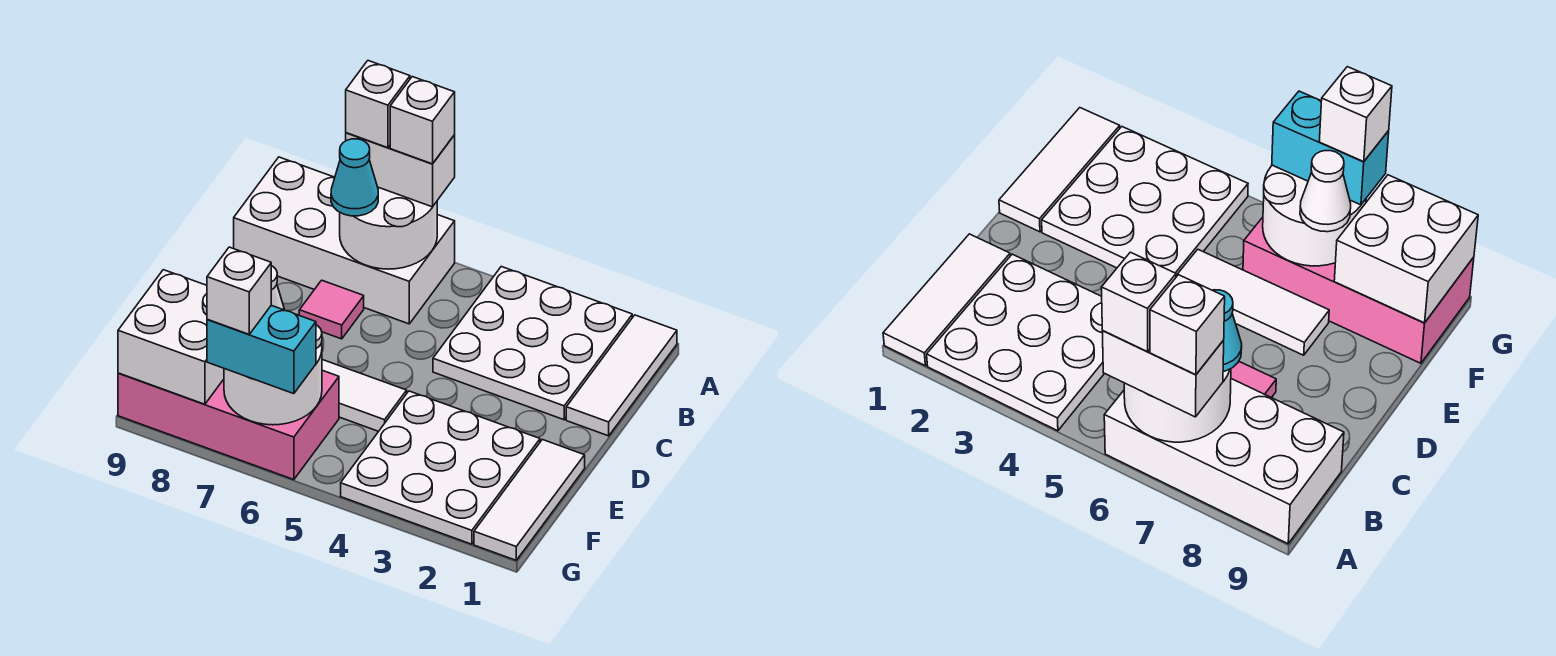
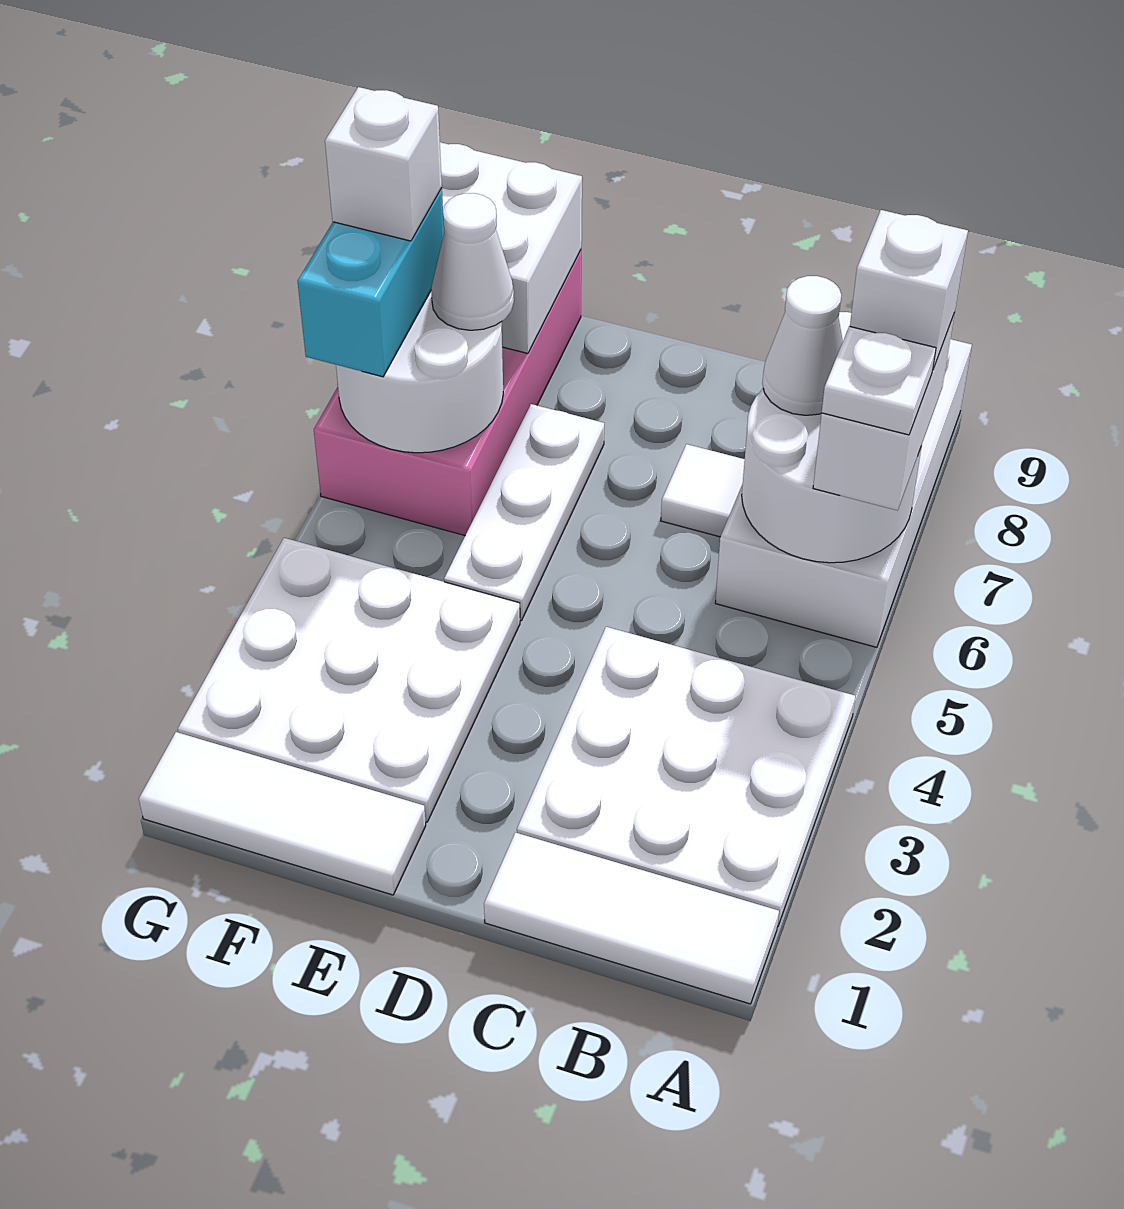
white 1x1 brick [390,77,455,164] -> white 1x1 plate [822,326,936,435]
cyan 1x1 cone [331,139,378,216] -> white 1x1 cone [762,276,843,415]
pink 1x1 tile [299,280,364,339] -> white 1x1 tile [661,444,745,537]
white 1x3 tile [322,360,407,431] -> white 1x3 plate [444,404,604,621]

